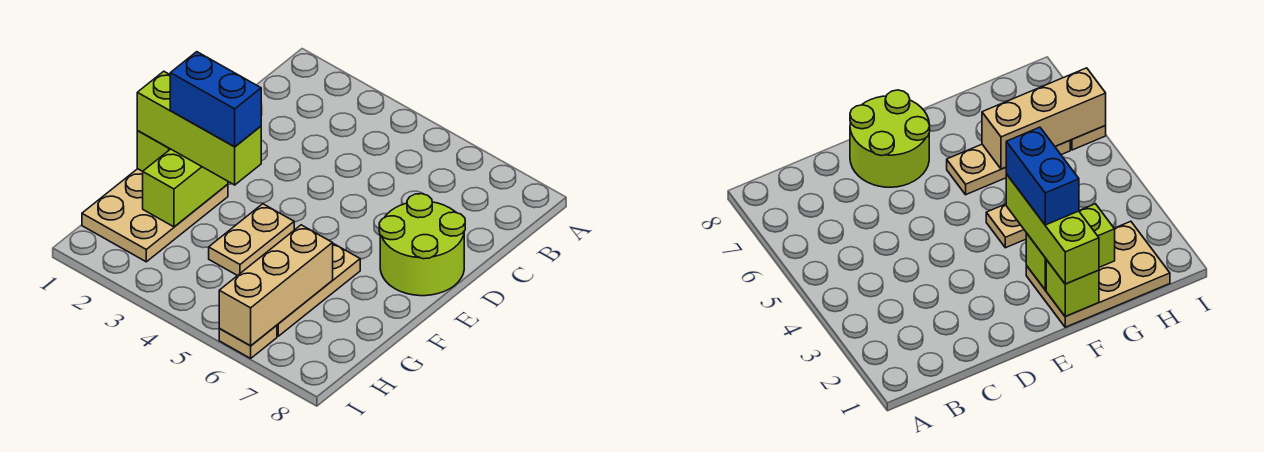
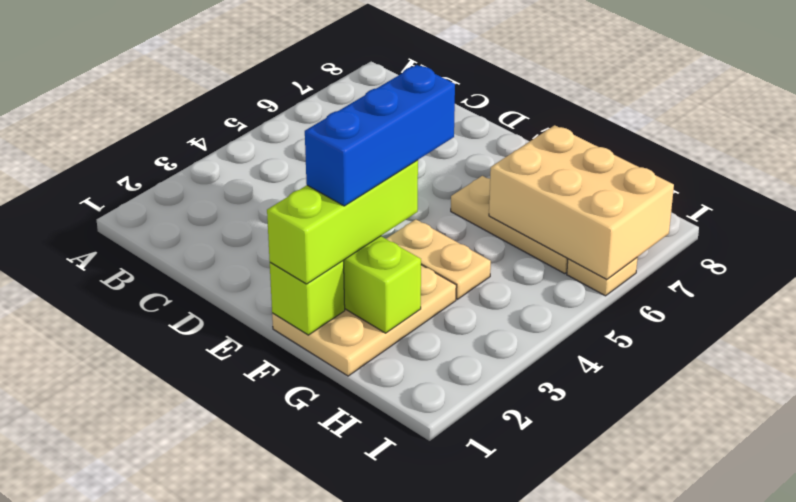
lime 2x2 round brick [379,194,465,296] -> none
tan 2x3 plate [82,169,228,262] -> tan 2x3 plate turned to [272,265,456,376]
blue 1x2 brick [170,52,261,147] -> blue 1x3 brick [305,65,455,206]
tan 1x3 brick [219,225,333,346] -> tan 2x3 brick [489,125,674,279]

